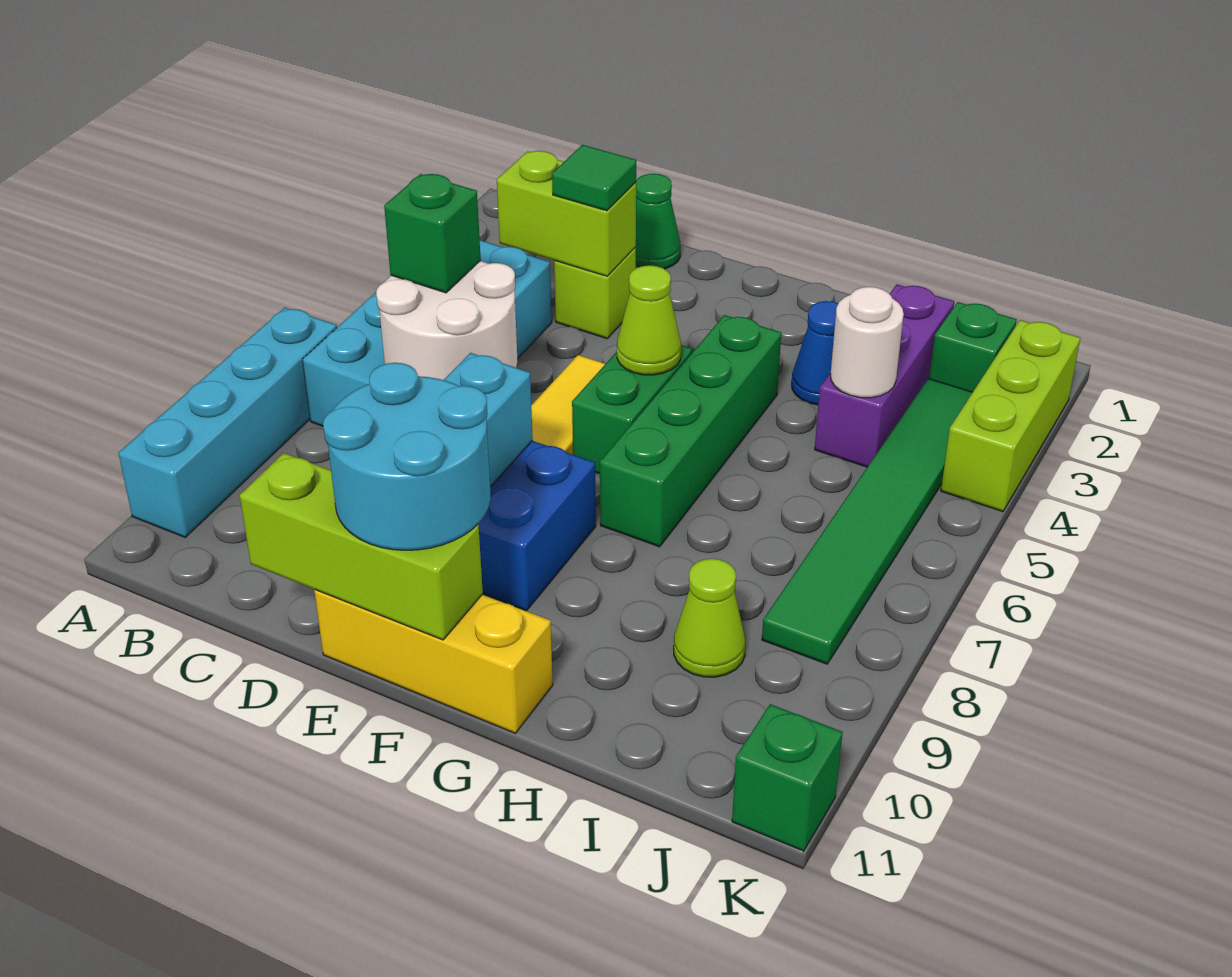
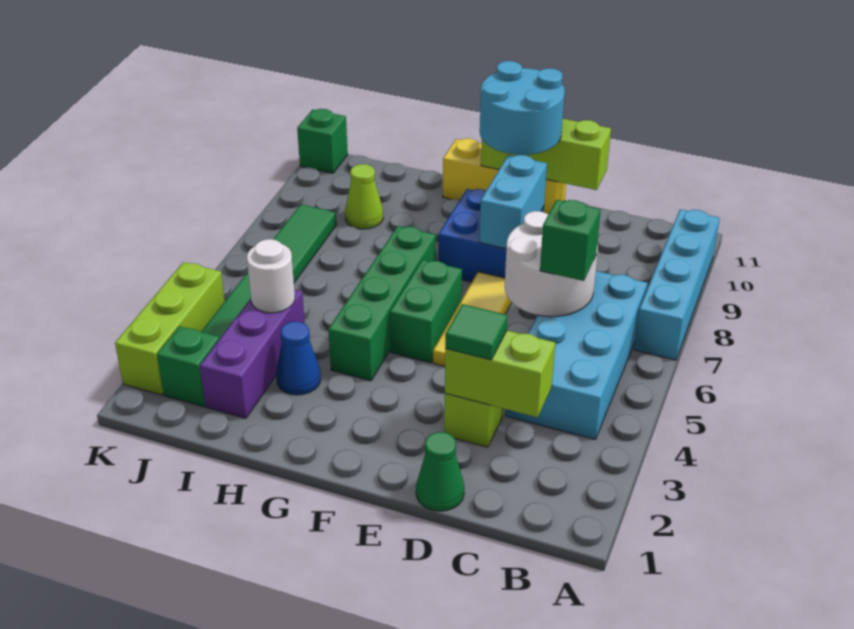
lime 1x1 cone [617,265,681,375] -> none

